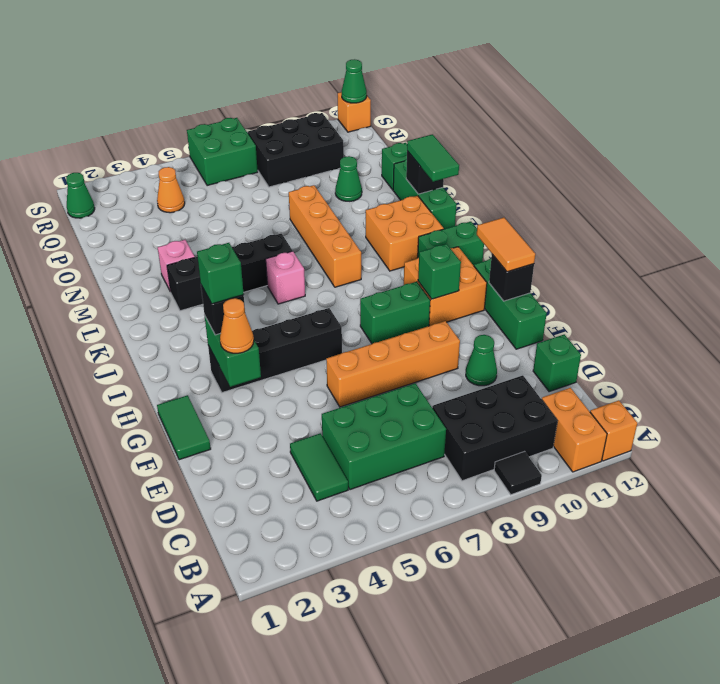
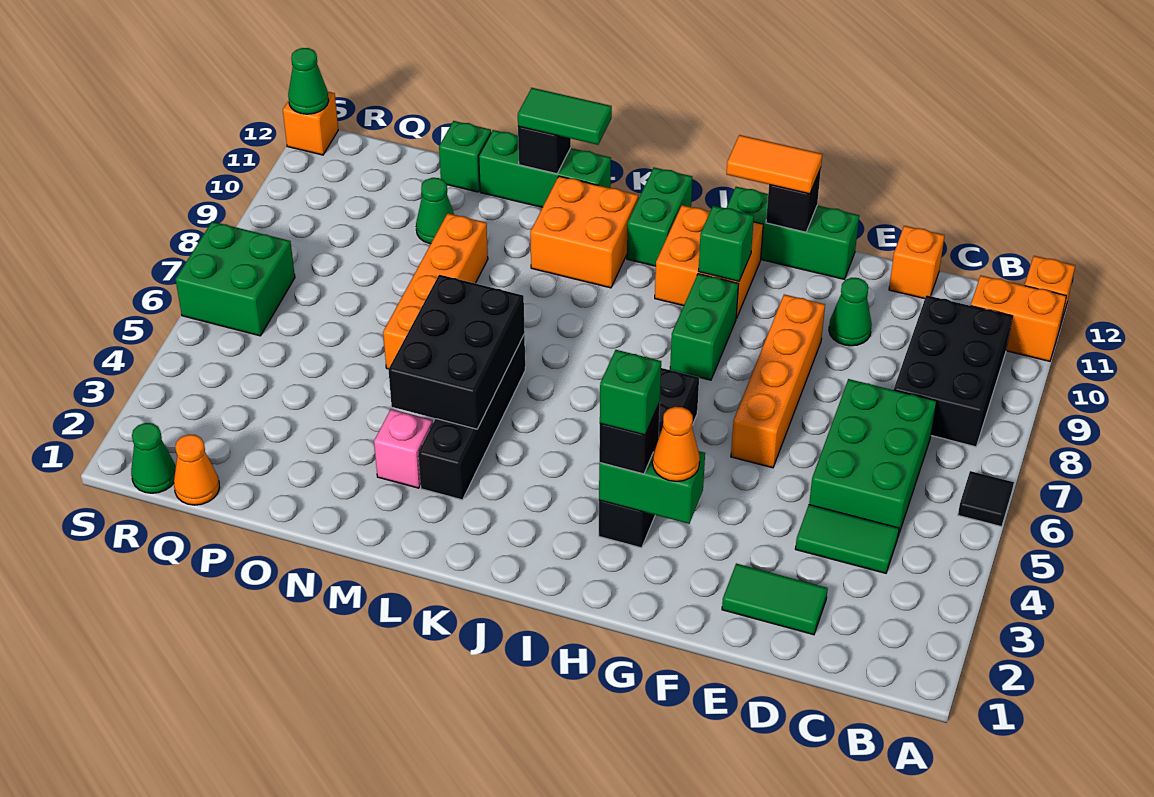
black 1x1 tile [494,452,542,495] -> black 1x1 tile moved to [958,471,1014,527]
green 1x1 brick [533,334,581,392] -> orange 1x1 brick [889,226,945,299]
green 1x2 tile [157,395,211,460] -> green 1x2 tile moved to [722,563,828,635]
pink 1x1 brick [266,251,305,304] -> none
orange 1x4 brick [289,185,361,287] -> orange 1x4 brick turned to [383,213,488,369]
orange 1x1 cone [157,167,185,213] -> orange 1x1 cone moved to [174,435,220,505]
black 2x3 brick [248,113,344,187] -> black 2x3 brick moved to [388,275,525,429]

